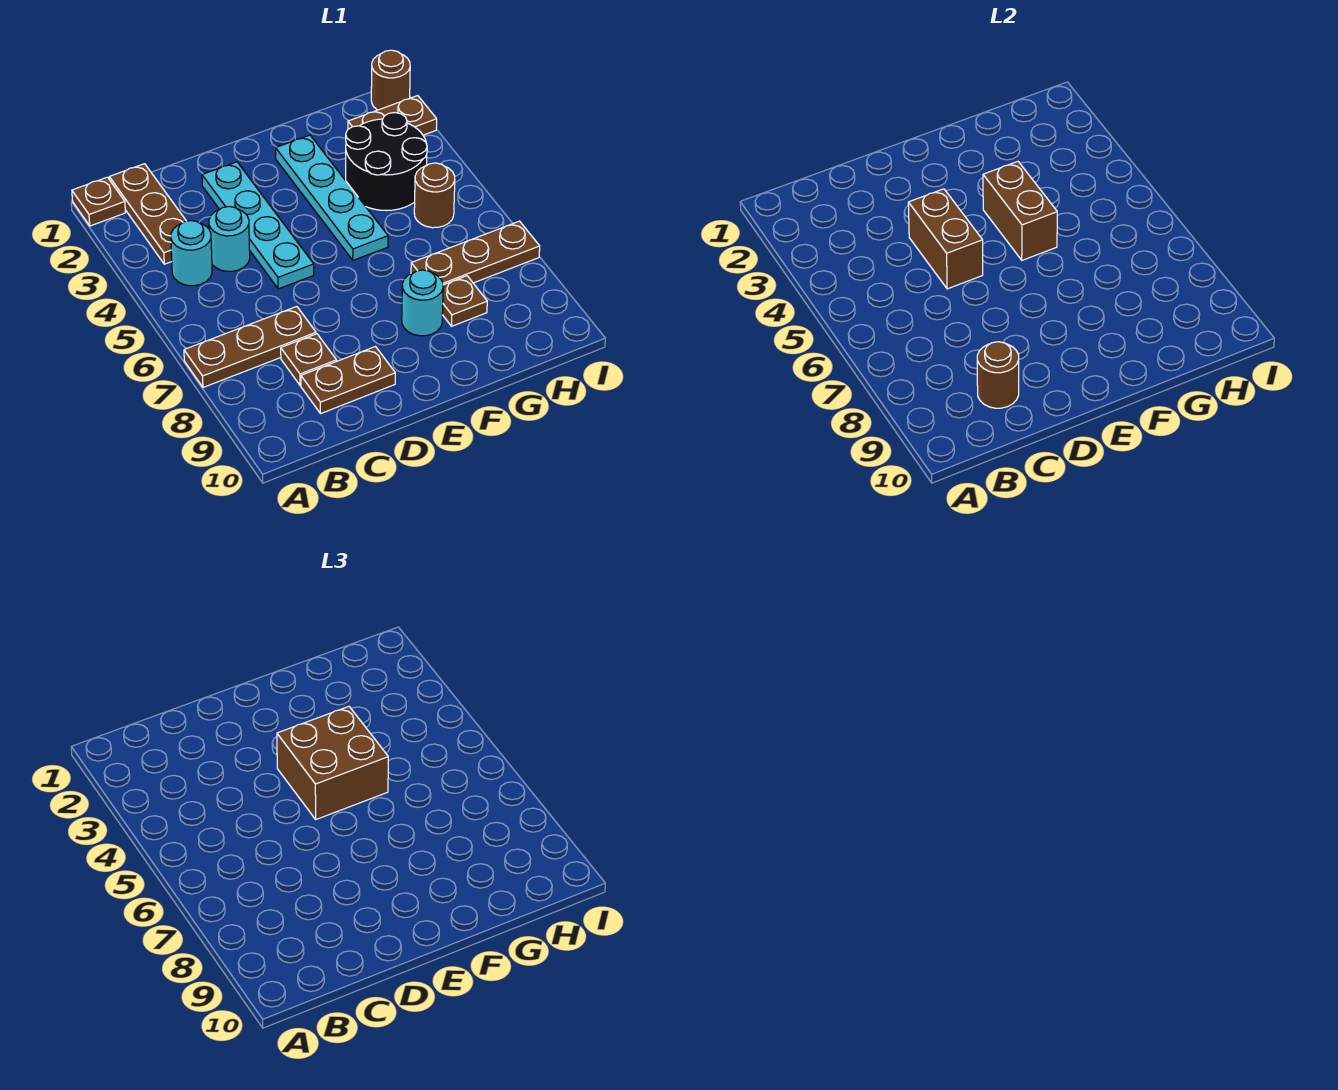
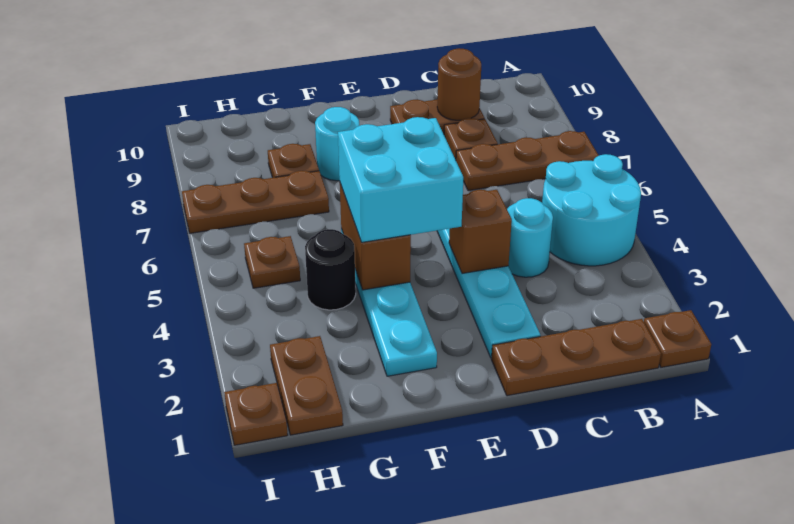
brown 1x3 plate [109,164,186,264] -> brown 1x3 plate turned to [491,319,661,396]
cyan 1x1 round brick [171,221,212,286] -> cyan 2x2 round brick [542,154,641,266]
brown 1x2 brick [908,189,983,289] -> brown 1x1 brick [449,190,512,274]
brown 2x2 brick [277,707,388,819] -> cyan 2x2 brick [338,117,463,242]
black 2x2 round brick [346,113,427,211] -> black 1x1 round brick [305,229,356,310]
brown 1x2 plate [348,96,437,135] -> brown 1x2 plate turned to [270,336,343,435]
brown 1x1 round brick [414,163,455,228] -> brown 1x1 plate [244,236,300,288]
brown 1x1 round brick [371,50,410,110] -> brown 1x1 plate [224,383,288,445]

